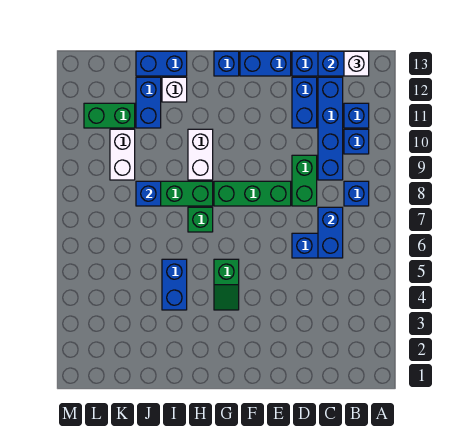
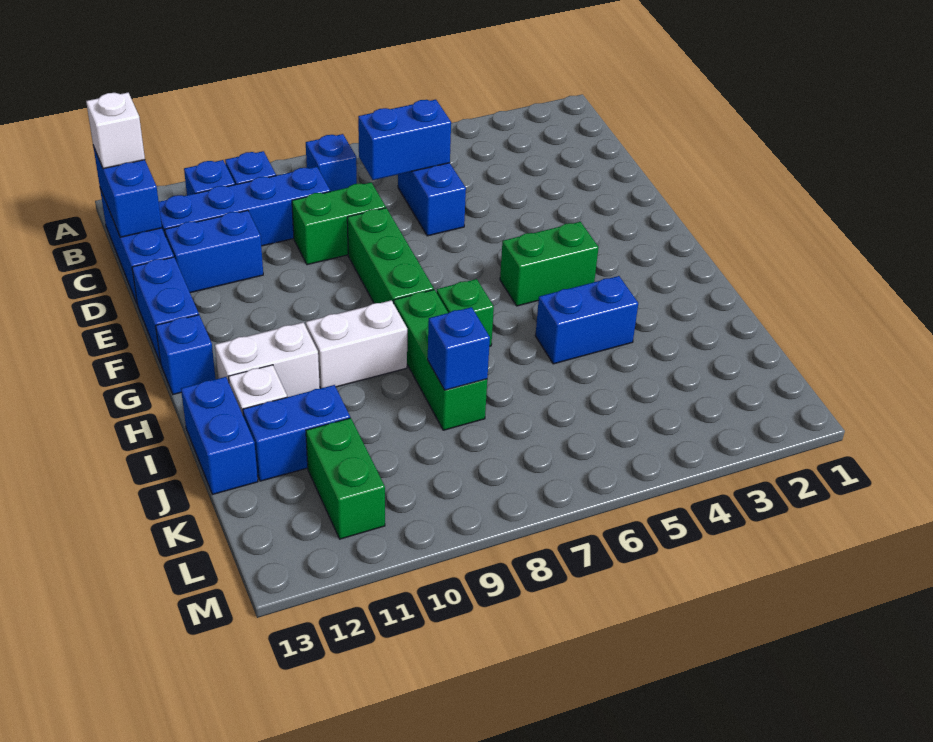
green 1x2 slope [214,259,239,310] -> green 1x2 brick [500,222,599,306]
white 1x2 brick [110,129,135,180] -> white 1x2 brick moved to [215,322,320,397]

